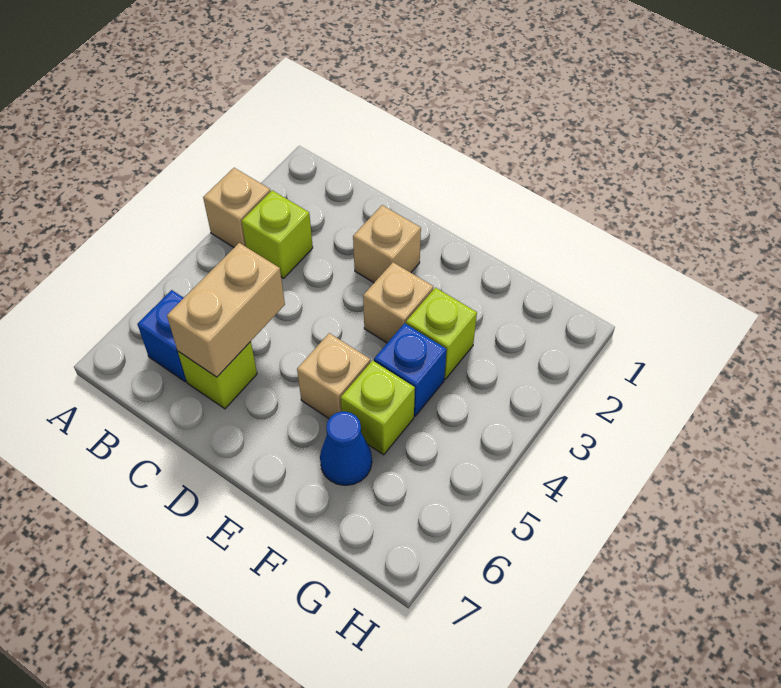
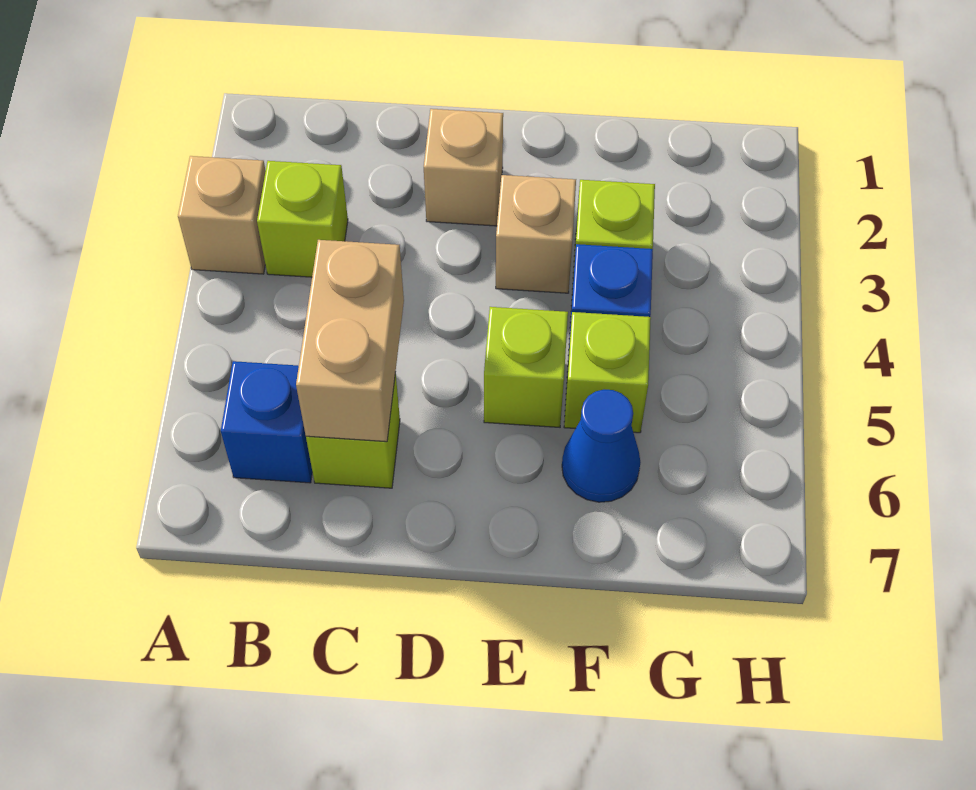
tan 1x1 brick [297,333,370,418] -> lime 1x1 brick [484,307,568,427]

